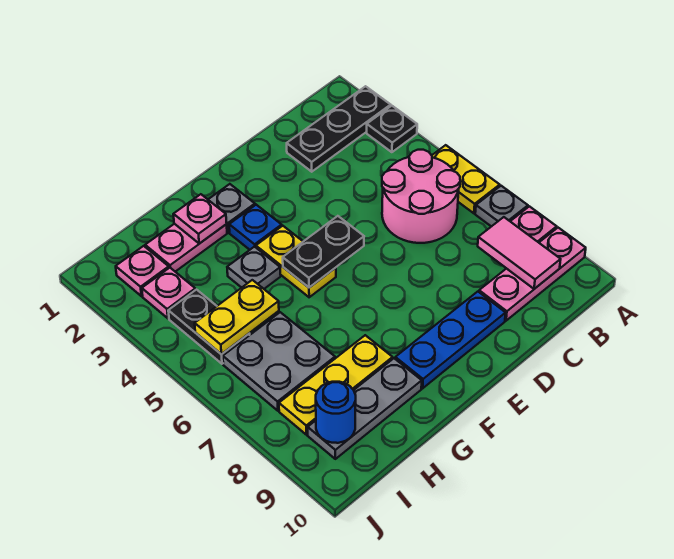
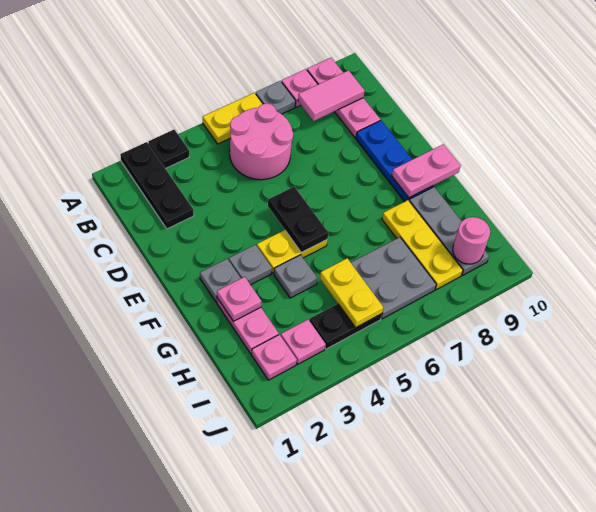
blue 1x1 plate [229,205,282,250] -> grey 1x1 plate [229,245,272,285]
none -> pink 1x2 plate [392,144,461,198]
blue 1x1 round brick [316,382,356,443] -> pink 1x1 round brick [453,217,490,264]

